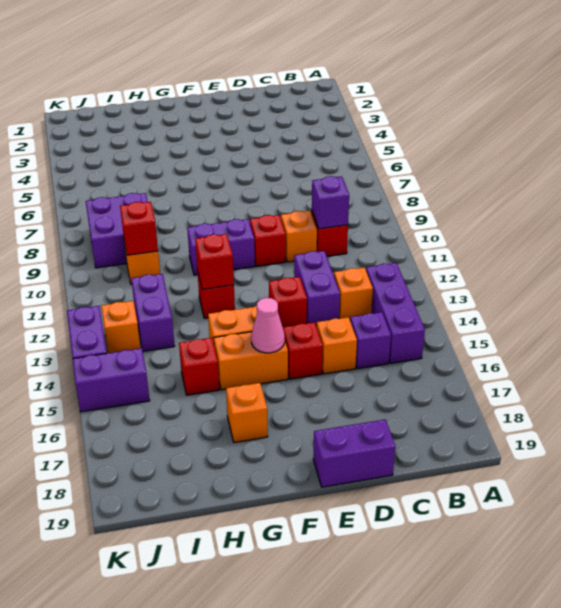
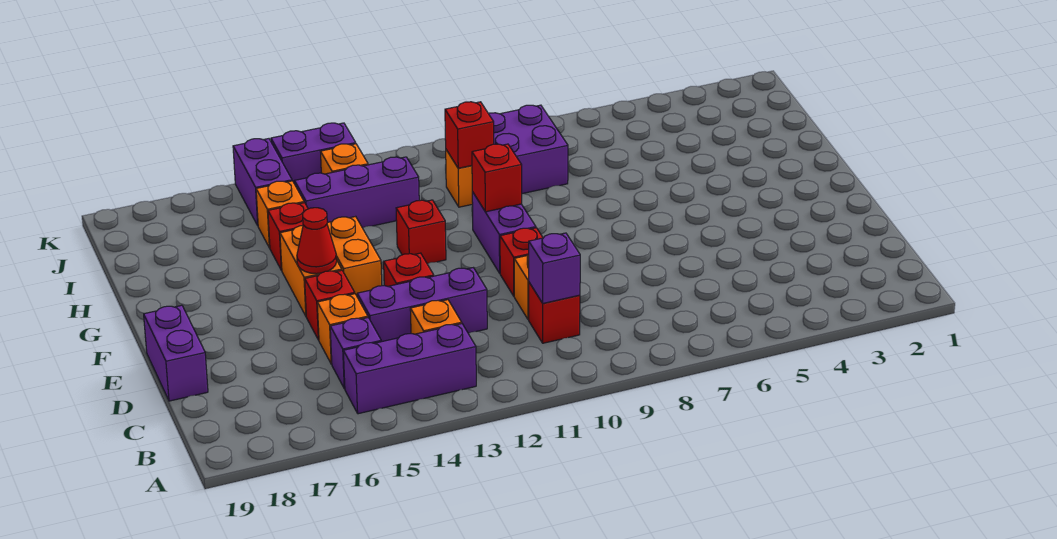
purple 1x2 brick [294,251,340,325] -> purple 1x3 brick [357,268,487,342]
pink 1x1 cone [251,298,285,353] -> red 1x1 cone [297,208,337,274]
red 1x1 brick [195,234,234,289] -> red 1x1 brick moved to [472,144,522,212]
orange 1x1 brick [226,383,268,443] -> orange 1x1 brick moved to [256,181,304,248]
purple 1x2 brick [131,274,175,351] -> purple 1x3 brick [295,157,419,228]

